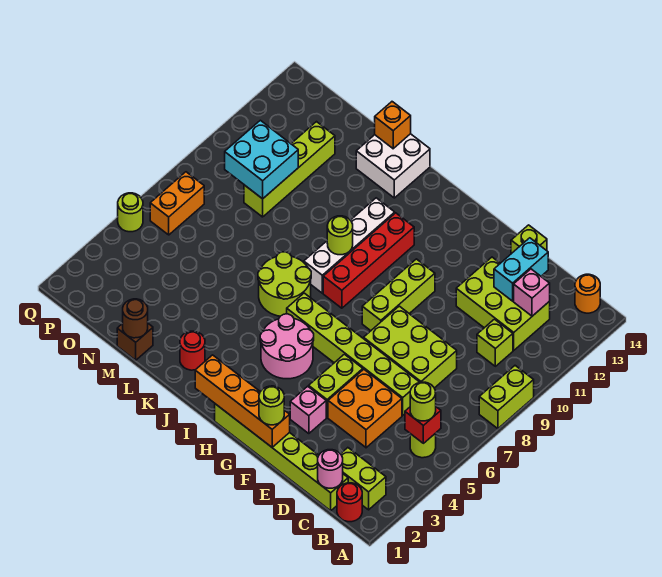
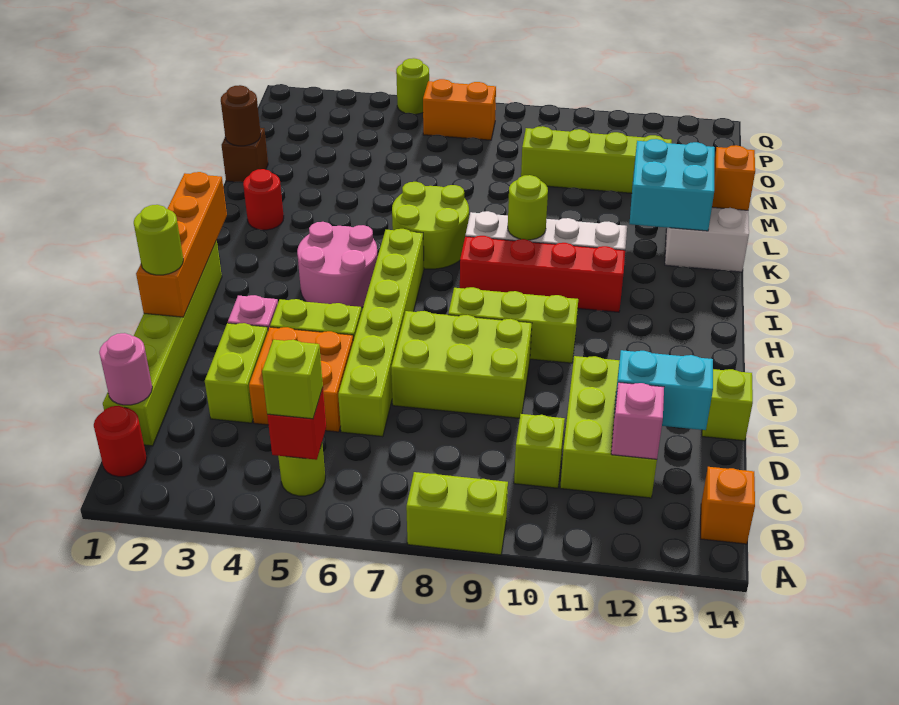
lime 1x2 brick [341,448,386,510] -> lime 1x2 brick moved to [205,323,268,423]
lime 1x1 round brick [410,382,436,421] -> lime 1x1 brick [262,340,323,419]
orange 1x1 round brick [575,274,600,313] -> orange 1x1 brick [700,467,755,544]
lime 2x3 brick [364,306,457,388] -> lime 2x3 brick turned to [391,311,532,418]
cyan 2x2 brick [225,120,298,199] -> cyan 2x2 brick moved to [629,139,715,231]

